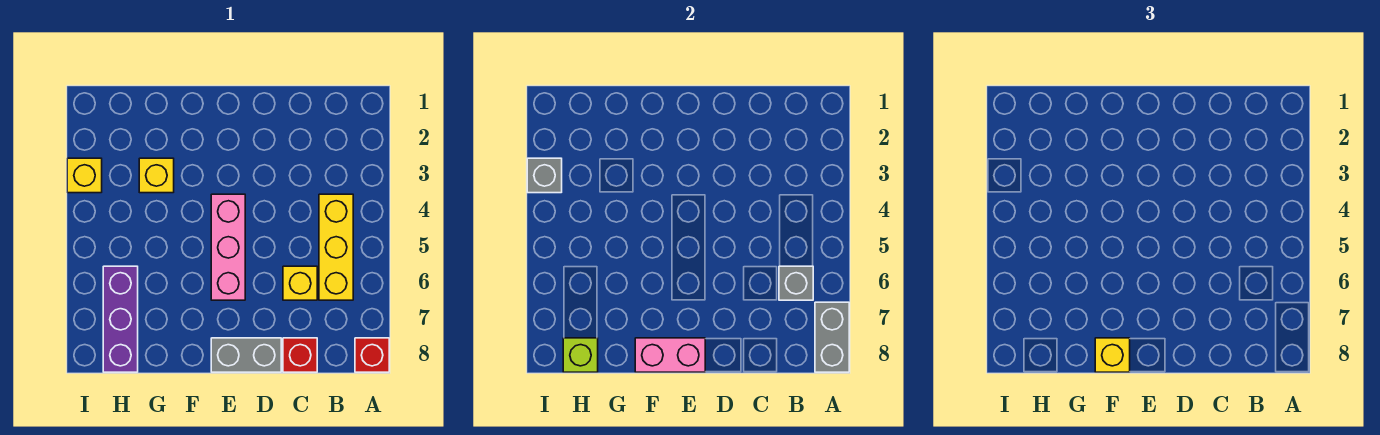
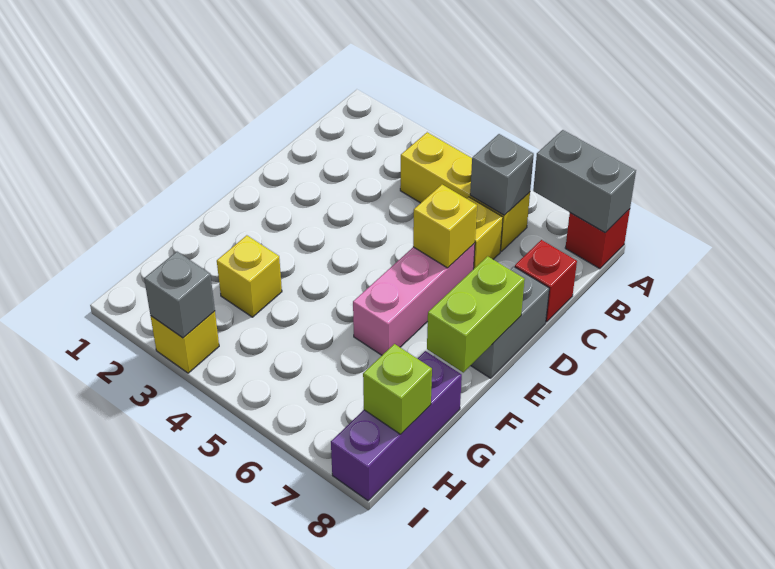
pink 1x3 brick [211,194,245,300] -> pink 1x3 brick turned to [353,243,475,355]
pink 1x2 brick [635,338,705,372] -> lime 1x2 brick [427,256,525,372]
yellow 1x1 brick [1095,338,1130,372] -> yellow 1x1 brick moved to [413,185,477,268]
purple 1x3 brick [103,266,138,372] -> purple 1x3 brick turned to [331,351,462,501]

